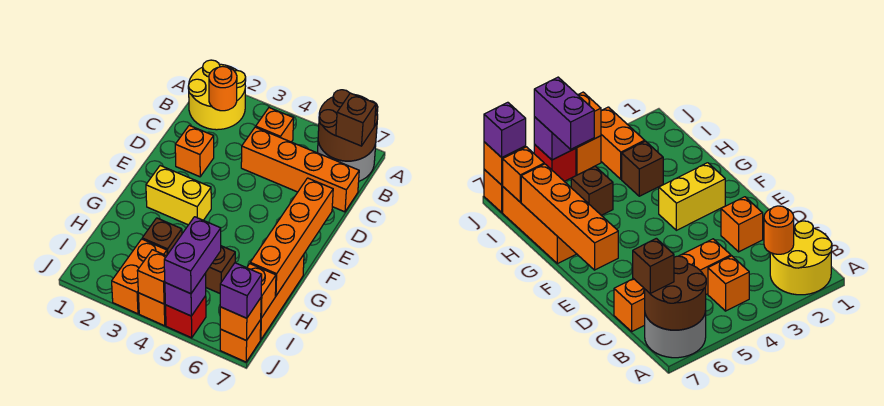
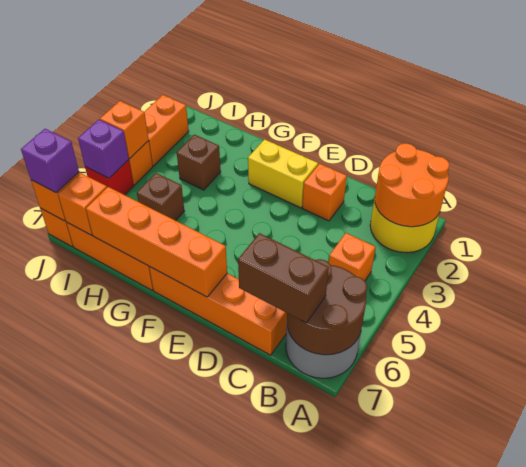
orange 1x1 round brick [209,66,237,111] -> orange 2x2 round brick [375,143,449,227]
brown 1x1 brick [336,93,376,146] -> brown 1x2 brick [238,233,329,323]
orange 1x4 brick [241,127,359,212] -> orange 1x4 brick turned to [149,267,287,355]
yellow 1x2 brick [146,166,211,225] -> yellow 1x2 brick turned to [248,139,318,208]
orange 1x2 brick [112,239,167,314] -> orange 1x2 brick turned to [144,95,189,166]
purple 1x2 brick [164,217,221,294] -> none

